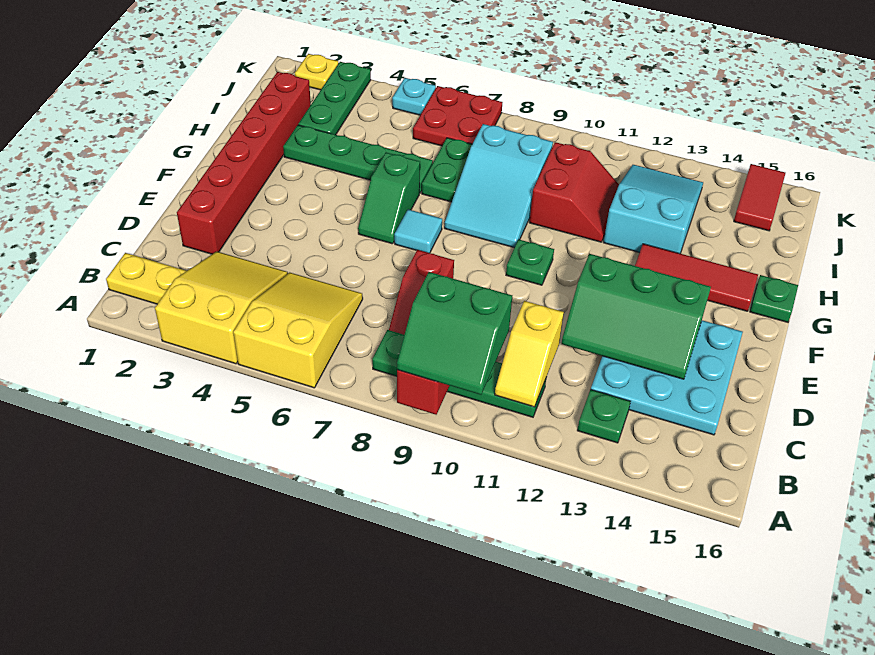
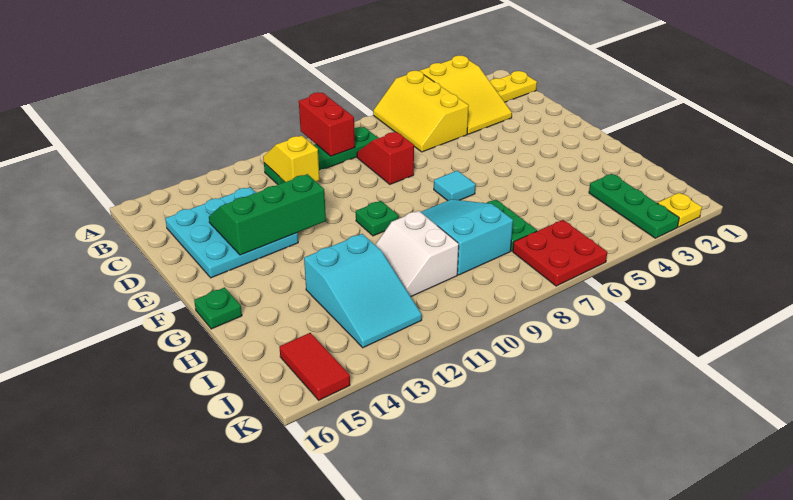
yellow 2x3 slope [233,273,363,388] -> yellow 2x3 slope turned to [373,71,469,152]
green 2x2 slope [397,272,512,395] -> none
green 1x1 plate [577,389,631,443] -> none
red 1x6 brick [177,72,311,254] -> none
green 1x2 slope [358,152,420,244] -> none
red 1x3 tile [635,244,758,311] -> none
green 1x4 plate [283,125,433,193] -> none
red 2x2 slope [529,142,619,242] -> white 2x2 slope [375,211,459,297]
cyan 1x1 plate [392,78,436,115] -> none

